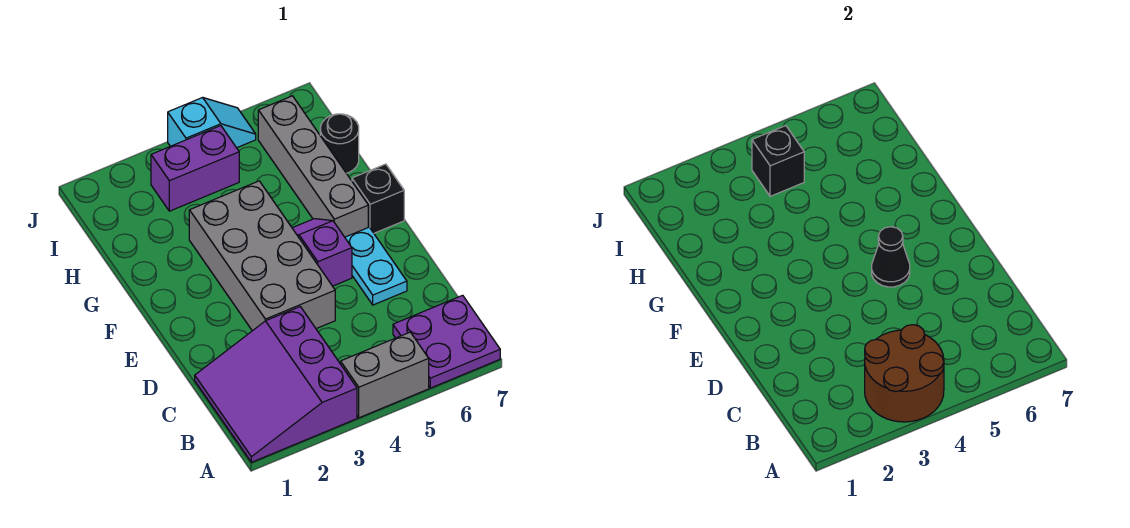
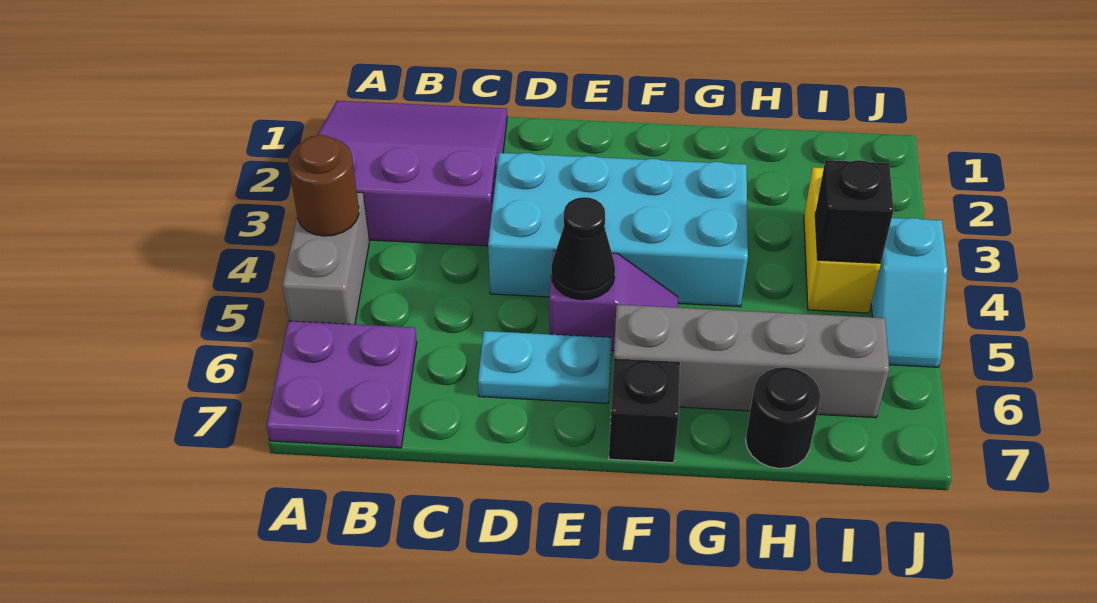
brown 2x2 round brick [865,325,944,422] -> brown 1x1 round brick [288,135,359,236]
grey 2x4 brick [189,181,335,331] -> cyan 2x4 brick [488,153,748,307]
purple 1x2 brick [151,126,239,211] -> yellow 1x2 brick [804,167,881,313]

